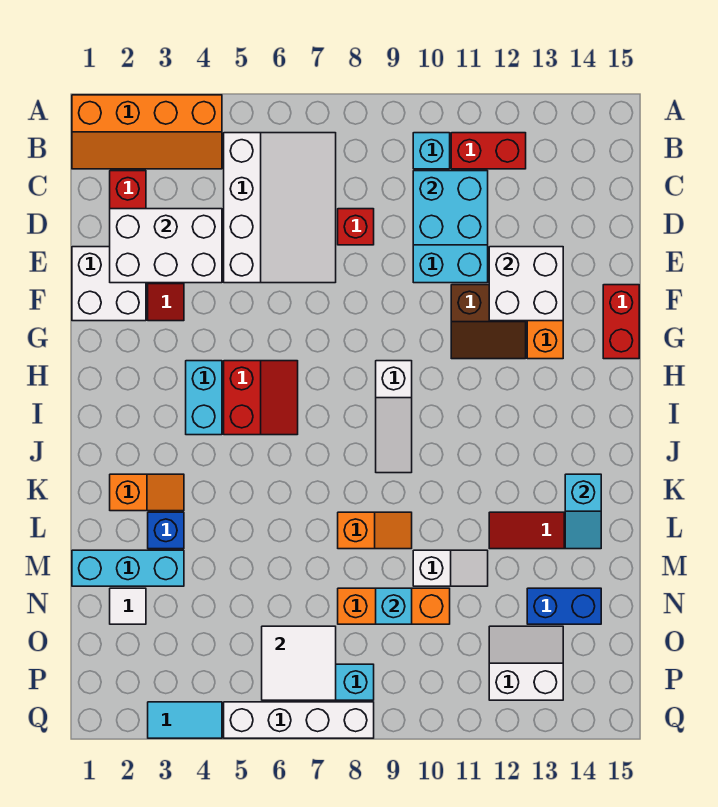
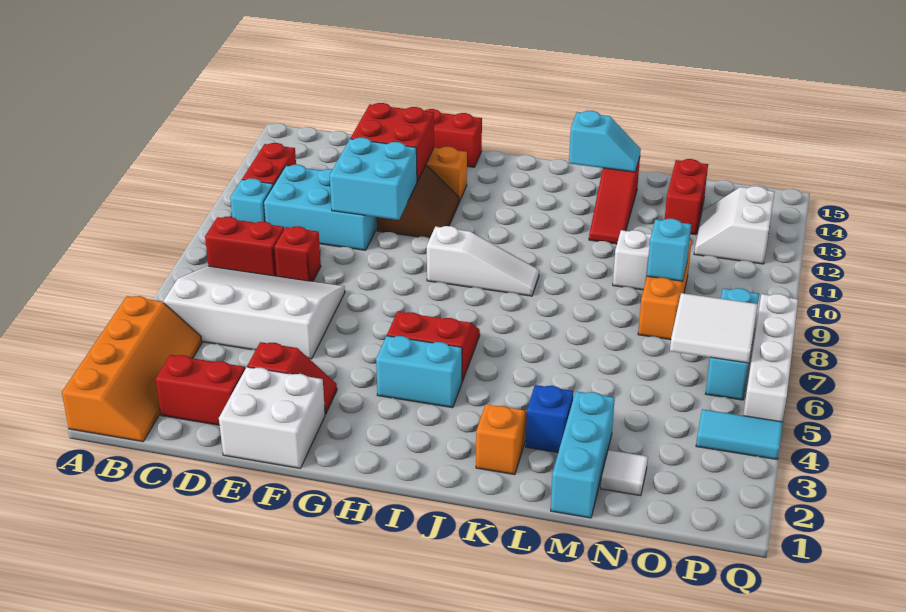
none -> red 1x2 brick [205,217,284,276]
cyan 2x2 brick [413,171,488,245] -> cyan 2x2 brick moved to [330,138,417,220]
white 2x3 brick [110,209,222,283] -> none
white 2x2 brick [489,247,563,321] -> red 2x2 brick [351,103,434,181]
orange 1x2 slope [338,512,412,549] -> none
blue 1x2 brick [527,588,601,624] -> red 1x2 brick [665,159,708,235]
cyan 1x2 tile [148,702,222,738] -> cyan 1x2 tile turned to [696,409,783,459]

